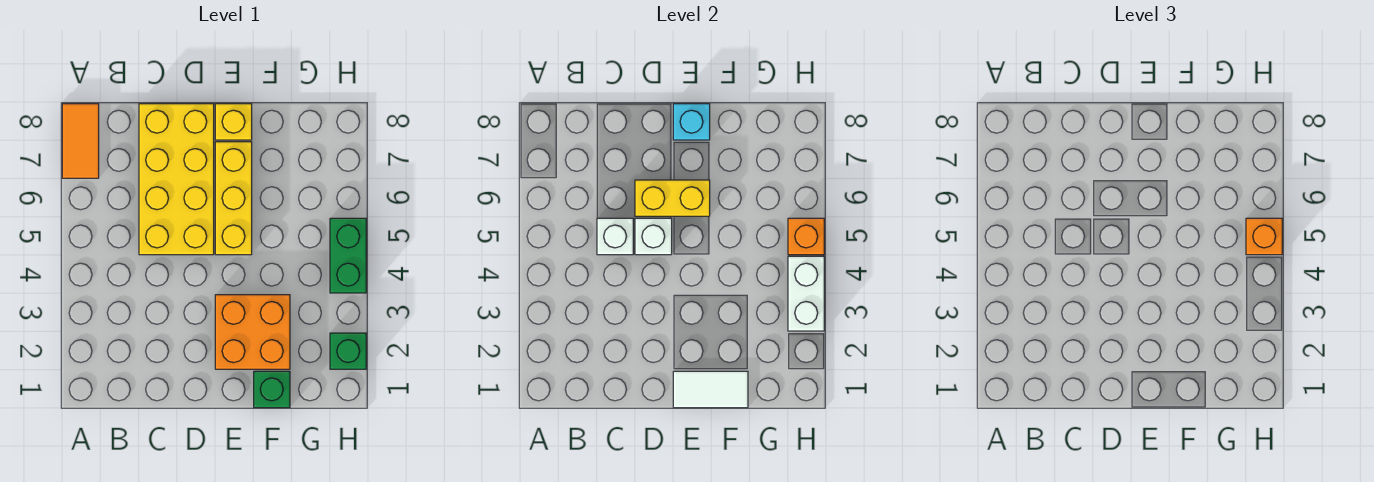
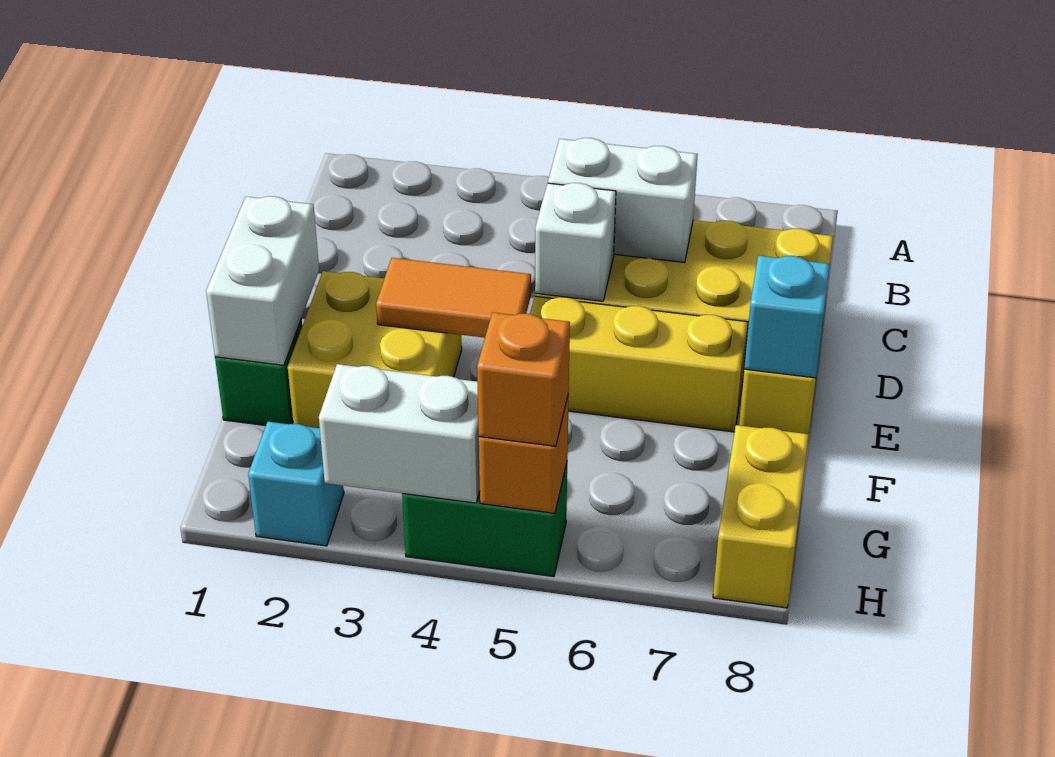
orange 1x2 tile [62,104,99,178] -> orange 1x2 tile moved to [376,258,531,338]
white 1x1 brick [597,218,633,255] -> white 1x2 brick [548,138,698,263]
yellow 1x2 brick [635,180,710,216] -> yellow 1x2 brick moved to [713,425,809,608]
white 1x2 tile [673,371,748,408] -> white 1x2 brick [206,196,319,365]
orange 2x2 brick [215,295,290,369] -> yellow 2x2 brick [288,271,462,428]
green 1x1 brick [330,333,366,369] -> cyan 1x1 brick [248,422,344,546]

